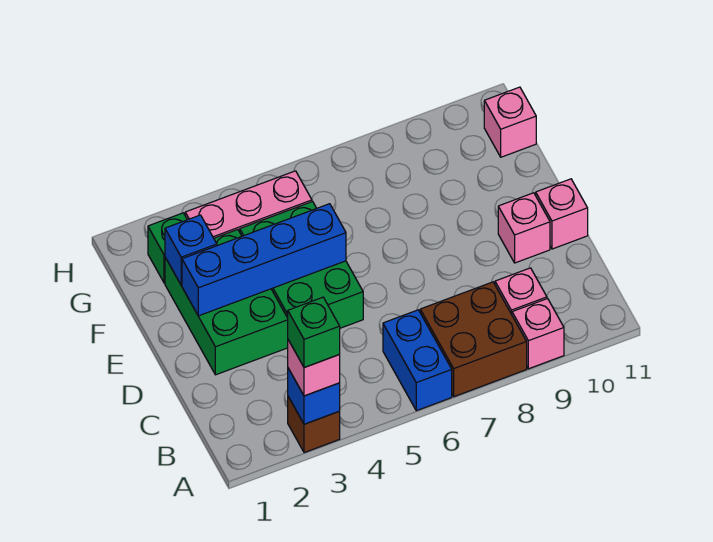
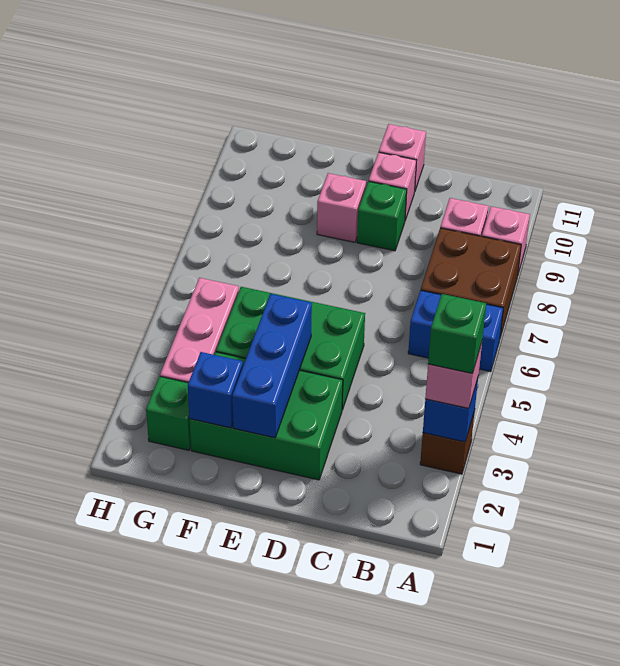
none -> green 1x1 brick [357,181,407,251]
blue 1x4 brick [182,204,346,316] -> blue 1x3 brick [232,294,312,438]
pink 1x1 brick [484,87,536,157] -> pink 1x1 brick moved to [317,173,366,242]

